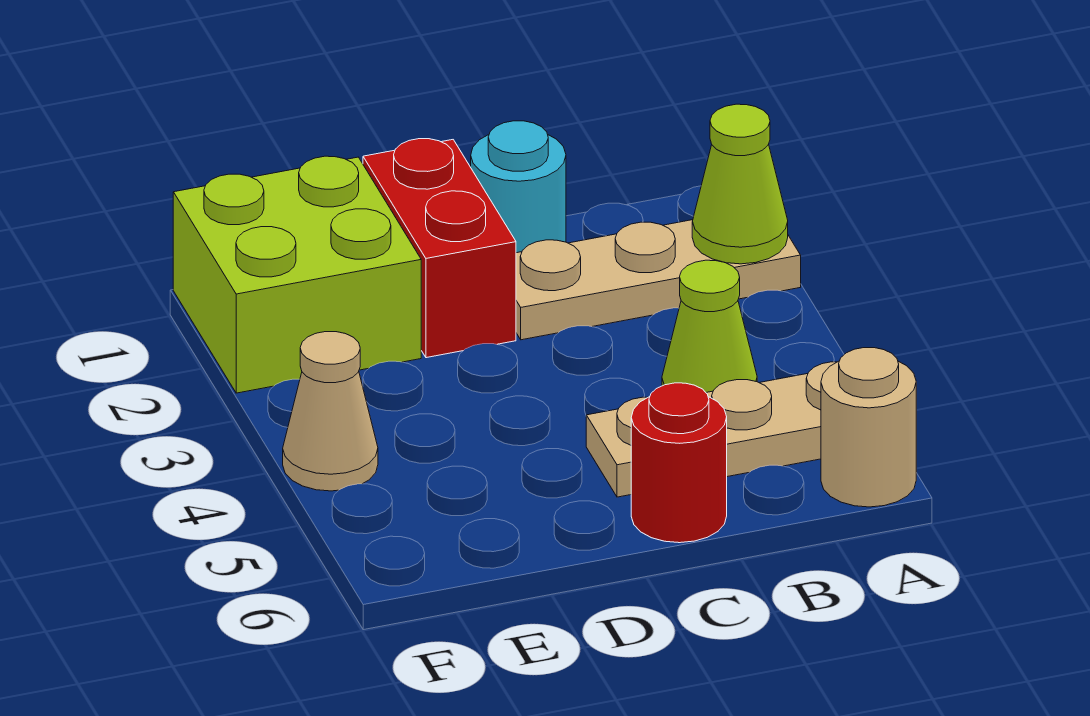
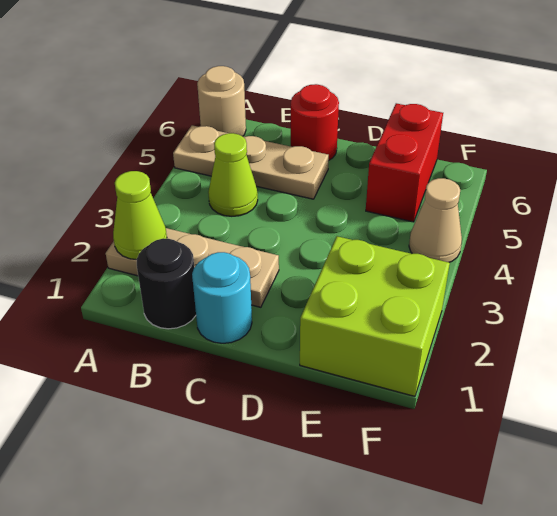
none -> black 1x1 round brick [137,239,196,329]
red 1x2 brick [363,139,516,358] -> red 1x2 brick moved to [366,103,443,222]

